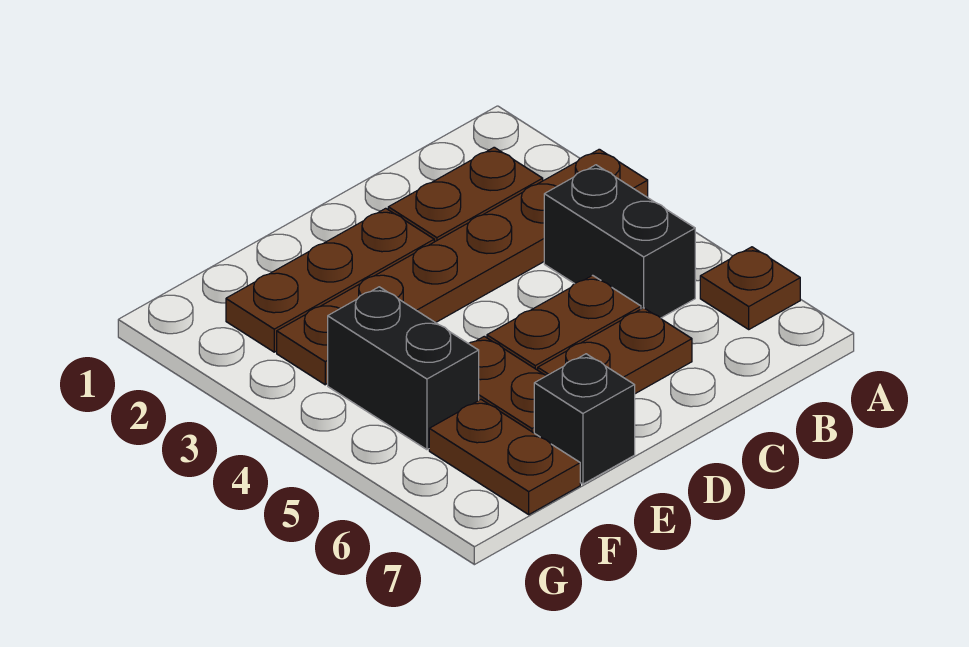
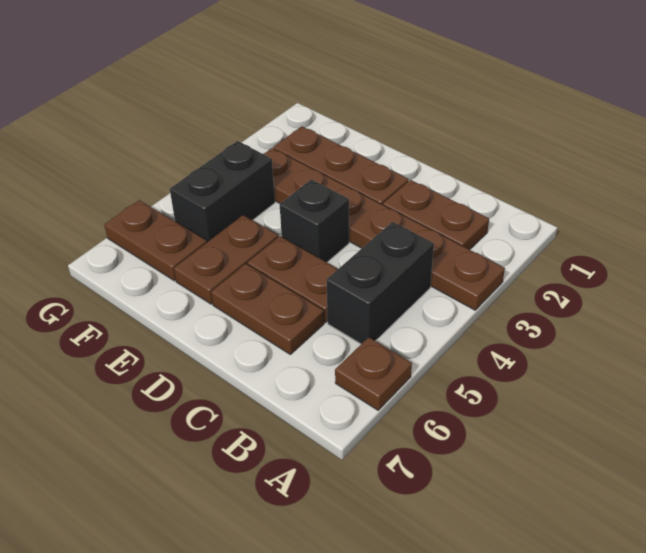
black 1x1 brick [534,354,635,484] -> black 1x1 brick moved to [280,179,349,262]
brown 1x2 plate [429,400,580,514] -> brown 1x2 plate turned to [104,200,207,281]

